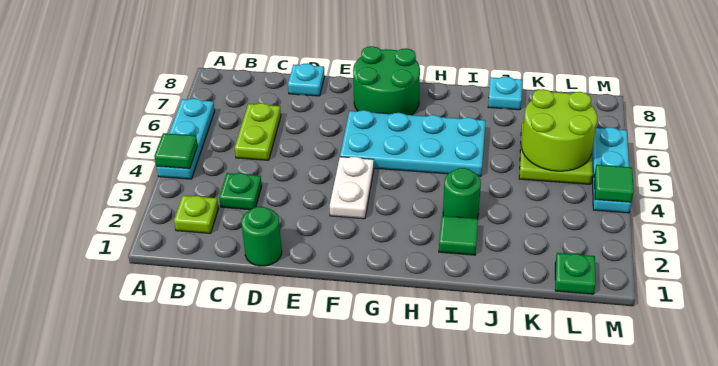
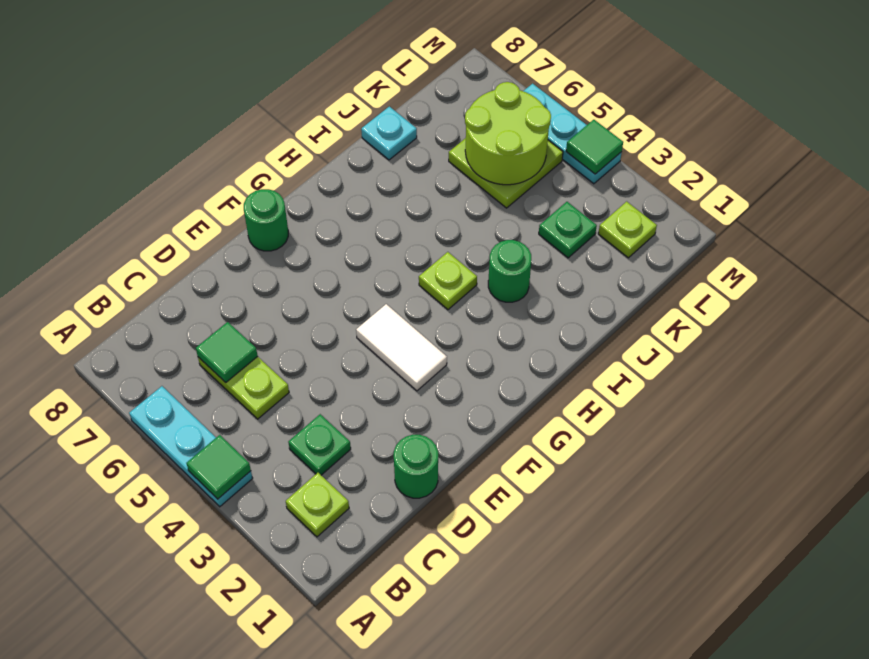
cyan 1x1 plate [288,63,325,96] -> none
white 1x2 plate [330,157,374,219] -> white 1x2 tile [356,304,447,391]
cyan 2x4 plate [340,110,485,176] -> none
green 2x2 round brick [353,46,420,115] -> green 1x1 round brick [244,189,288,251]
none -> lime 1x1 plate [419,252,477,310]
green 1x1 tile [439,216,478,255] -> green 1x1 tile moved to [196,322,258,382]
green 1x1 plate [555,253,596,294] -> green 1x1 plate moved to [539,202,597,258]
none -> lime 1x1 plate [598,201,657,258]

